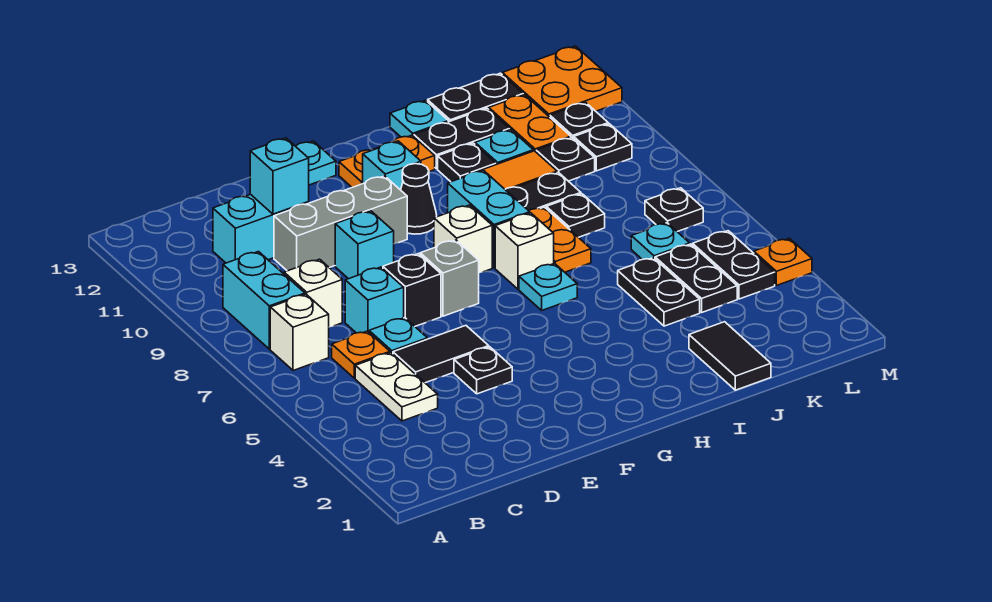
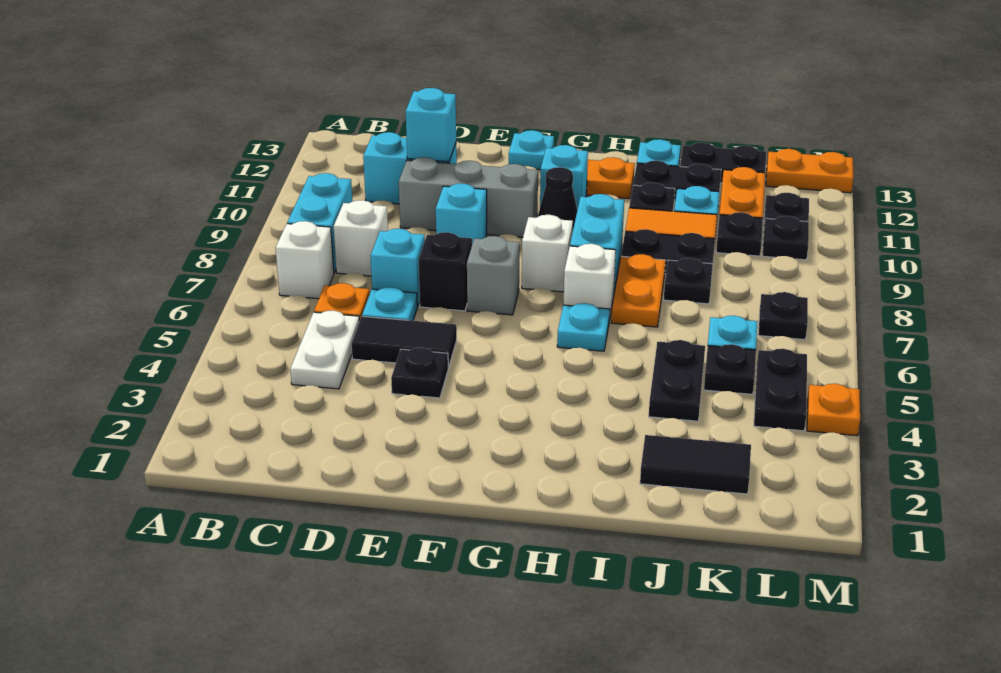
black 1x2 tile [689,322,771,390] -> black 1x2 tile turned to [640,435,751,494]
black 1x2 plate [655,244,737,312] -> black 1x1 plate [704,344,756,394]
orange 2x2 plate [502,46,622,117] -> orange 1x2 plate [766,149,854,193]

